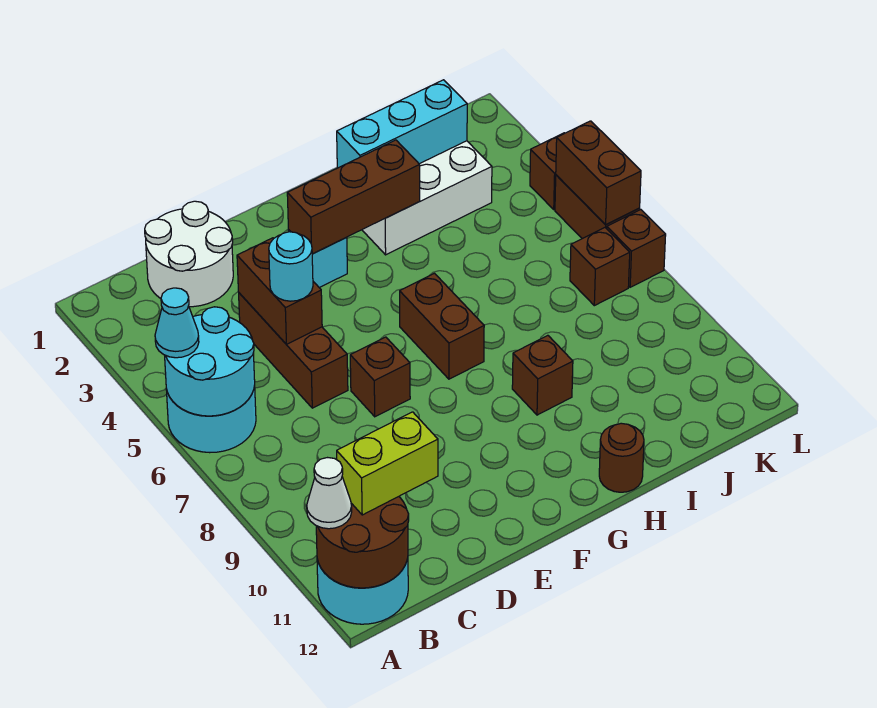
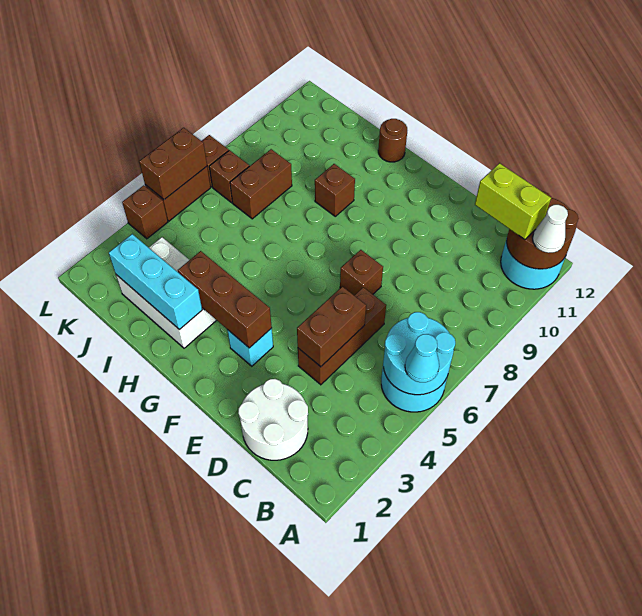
cyan 1x1 round brick [269,232,313,301] -> none
brown 1x2 brick [400,273,484,379] -> brown 1x2 brick moved to [230,149,292,219]

